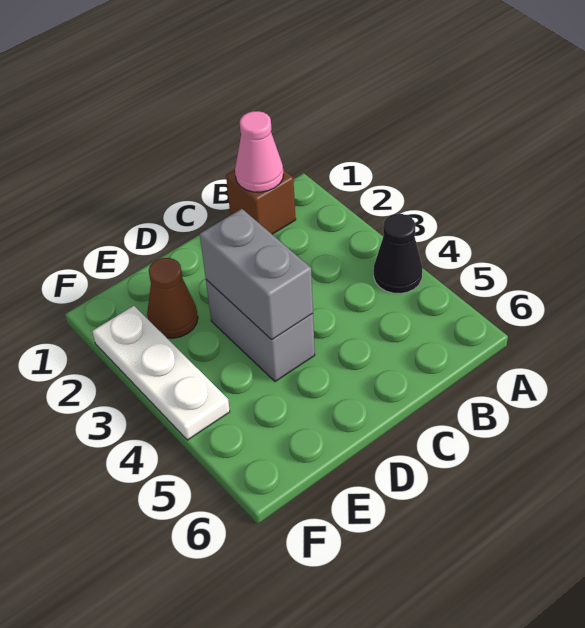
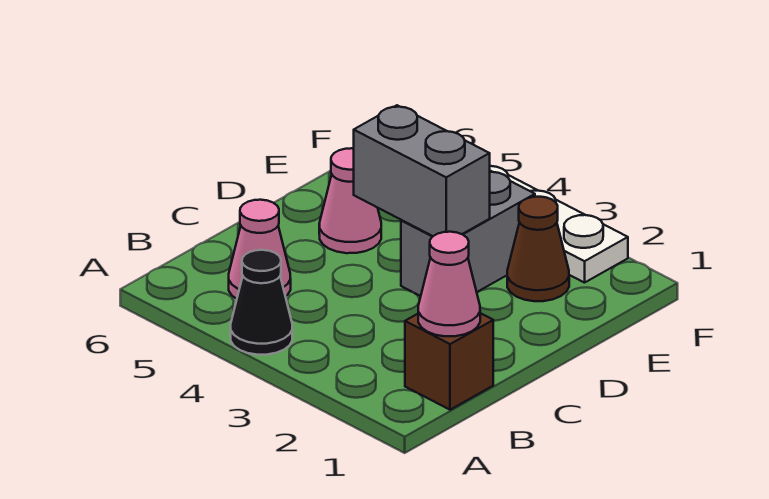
none -> pink 1x1 cone [229,200,291,299]
grey 1x2 brick [206,280,315,382] -> grey 1x2 brick turned to [401,171,535,296]
none -> pink 1x1 cone [319,148,381,253]

